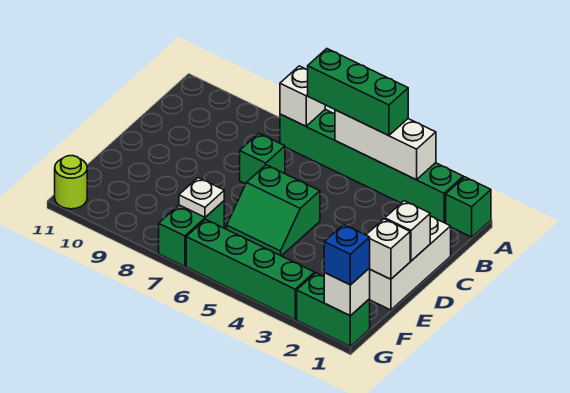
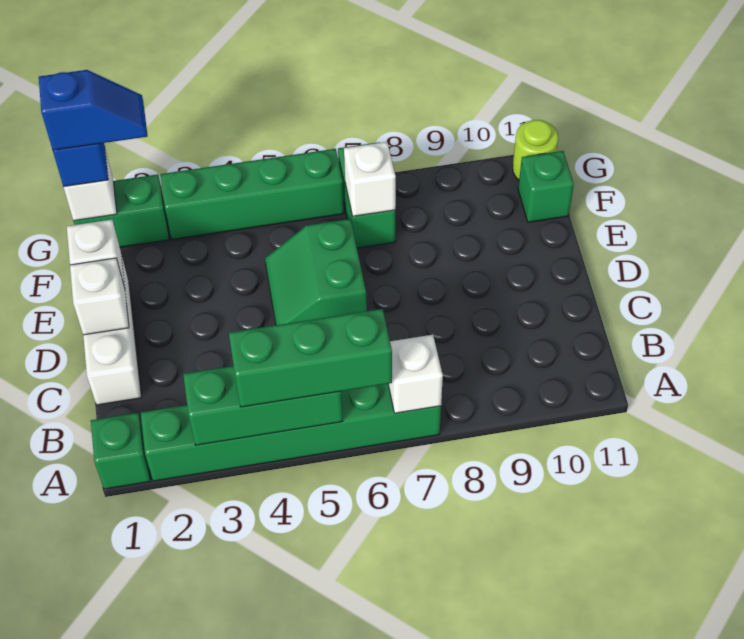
white 1x3 brick [335,110,436,180] -> green 1x3 brick [183,366,343,445]
green 1x1 brick [240,133,285,184] -> green 1x1 brick moved to [518,151,574,222]
green 2x2 slope [227,165,320,256] -> green 2x2 slope turned to [265,219,367,325]
white 1x1 plate [179,178,224,217] -> white 1x1 brick [344,142,396,216]
none -> blue 1x2 slope [39,70,148,150]

